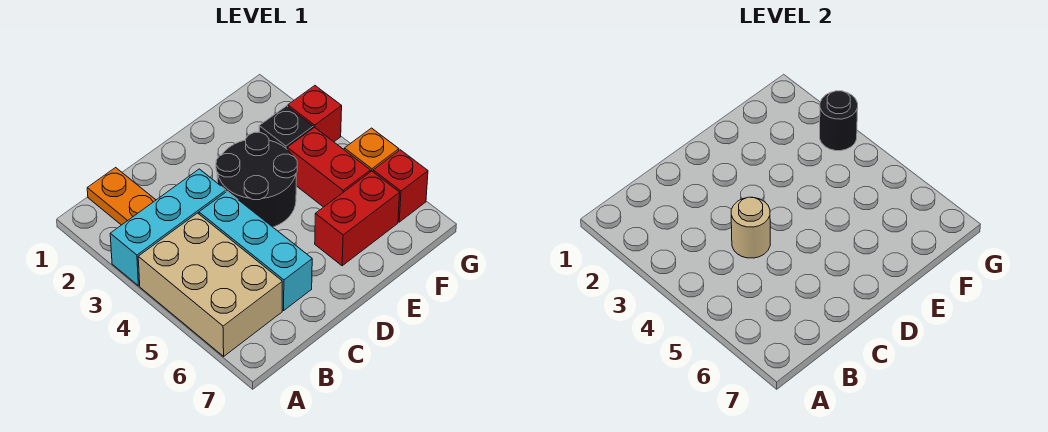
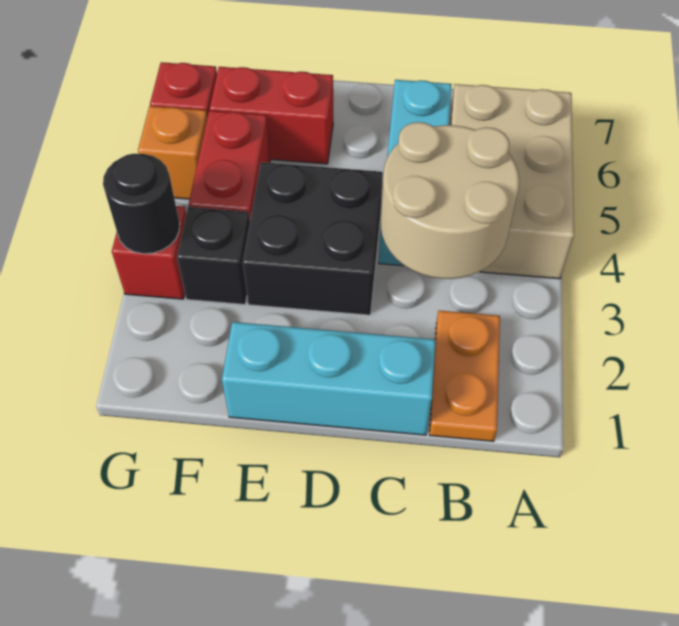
cyan 1x3 brick [110,169,226,286] -> cyan 1x3 brick moved to [222,322,436,435]
tan 1x1 round brick [731,197,770,258] -> tan 2x2 round brick [381,122,519,279]
black 2x2 round brick [216,132,297,227] -> black 2x2 brick [243,162,383,315]

